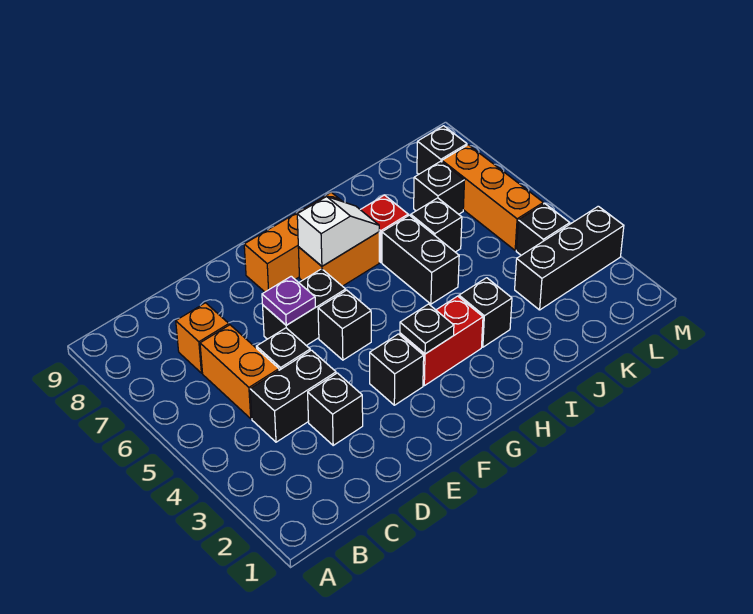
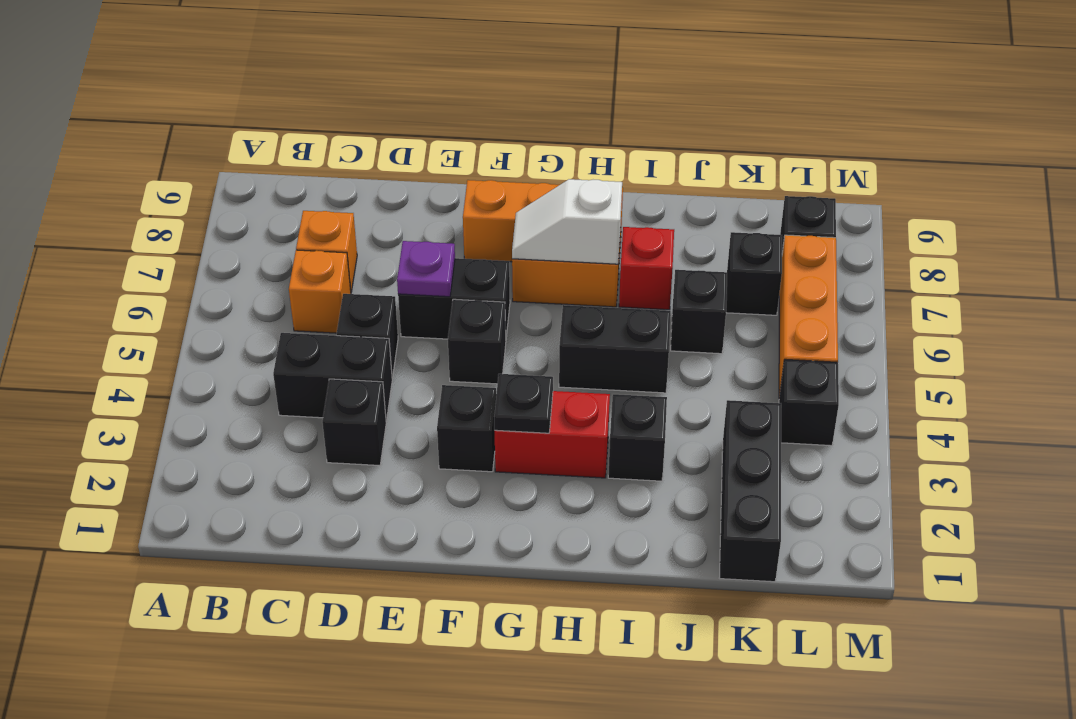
orange 1x2 brick [200,325,279,419] -> orange 1x1 brick [289,250,351,333]
white 1x2 slope [297,197,379,266] -> white 1x2 slope turned to [512,179,622,264]
black 1x2 brick [382,215,459,304] -> black 1x2 brick turned to [559,305,671,393]
black 1x3 brick [515,206,624,310] -> black 1x3 brick turned to [720,400,781,582]

